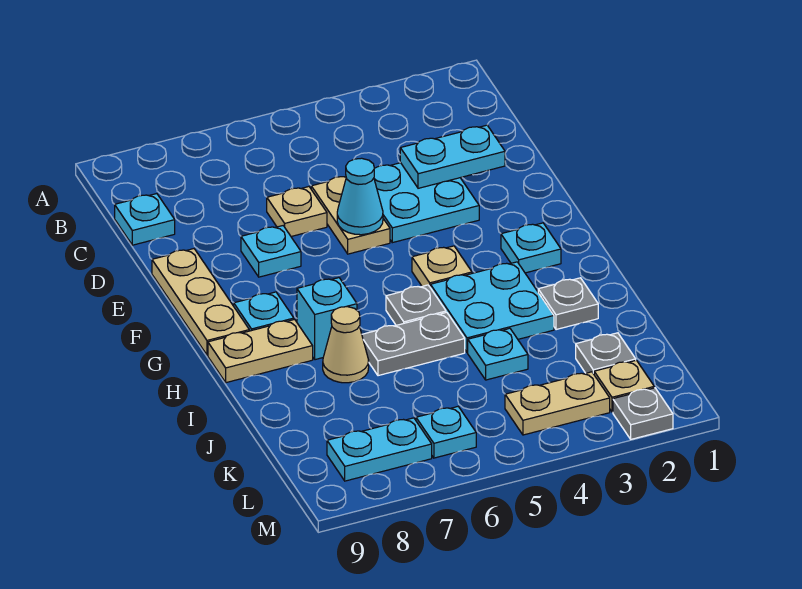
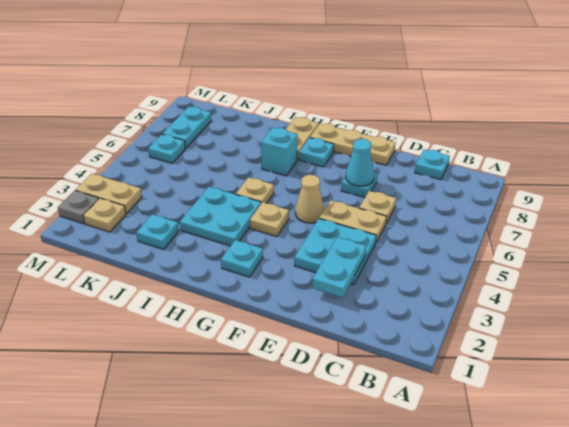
cyan 1x1 cone [337,158,383,235] -> cyan 1x1 cone moved to [346,139,374,186]
grey 1x1 plate [386,285,446,325] -> tan 1x1 plate [236,177,274,203]
grey 1x1 plate [538,278,598,330] -> none
grey 1x2 plate [362,312,465,376] -> none
tan 1x1 cone [323,307,369,383] -> tan 1x1 cone moved to [295,175,324,223]
cyan 1x1 plate [468,328,528,380] -> cyan 1x1 plate moved to [136,214,179,249]
grey 1x1 plate [576,333,636,374] -> none
tan 1x2 plate [505,372,610,435] -> tan 1x2 plate turned to [76,174,142,214]

